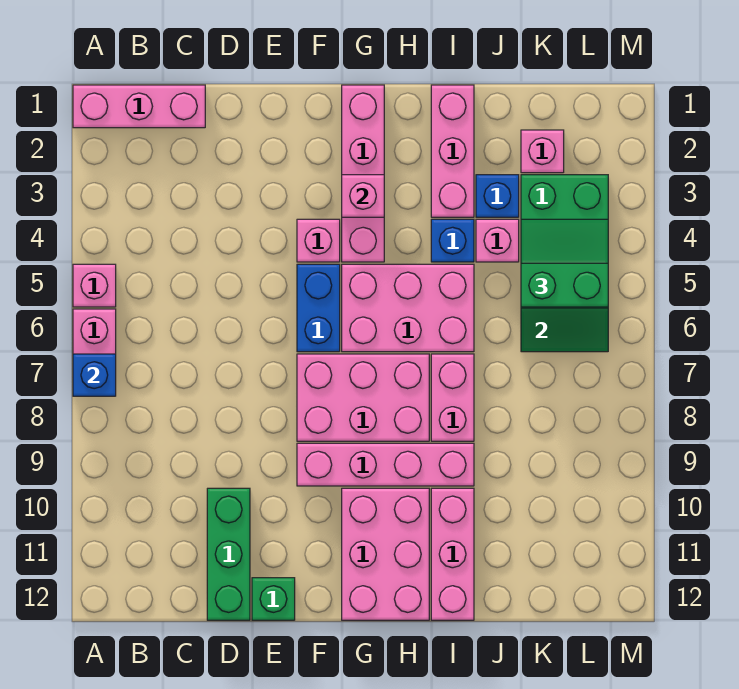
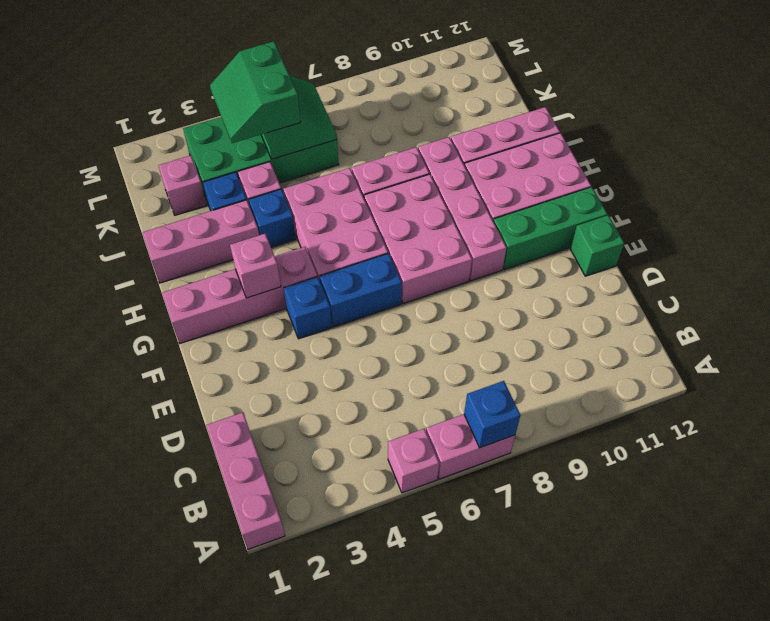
green 1x3 brick [207,488,250,620] -> green 1x3 brick moved to [493,187,607,270]
pink 1x1 brick [297,219,340,262] -> blue 1x1 brick [284,277,332,339]

